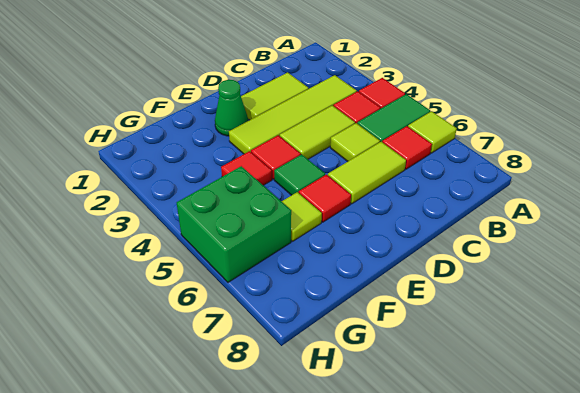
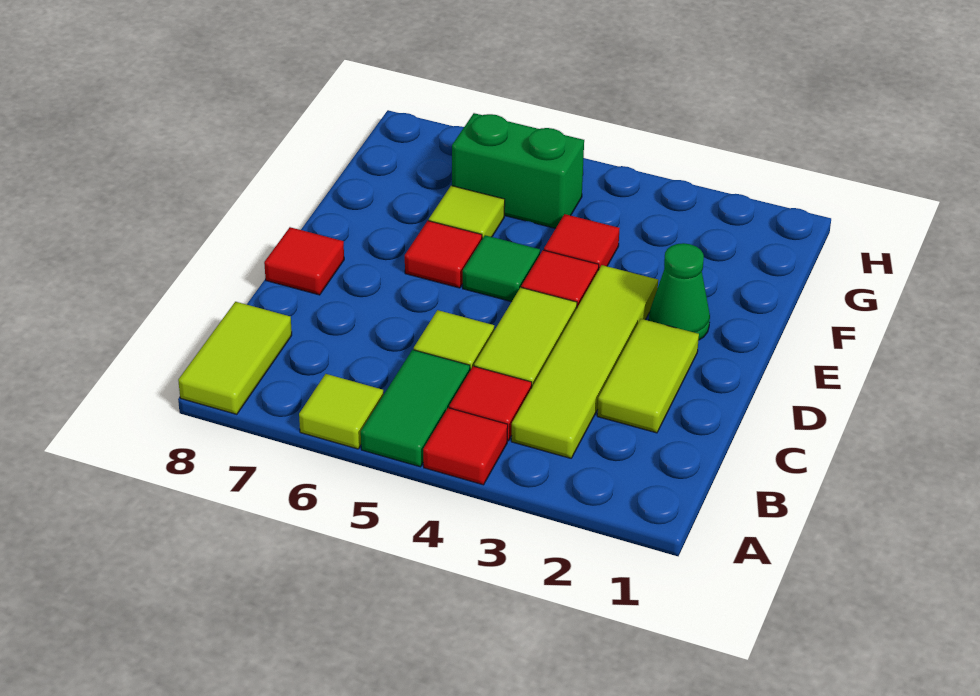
red 1x1 tile [382,126,432,169] -> red 1x1 tile moved to [264,227,344,295]
lime 1x2 tile [328,142,406,204] -> lime 1x2 tile moved to [178,302,292,414]
green 2x2 brick [177,166,291,282] -> green 1x2 brick [452,113,584,228]

